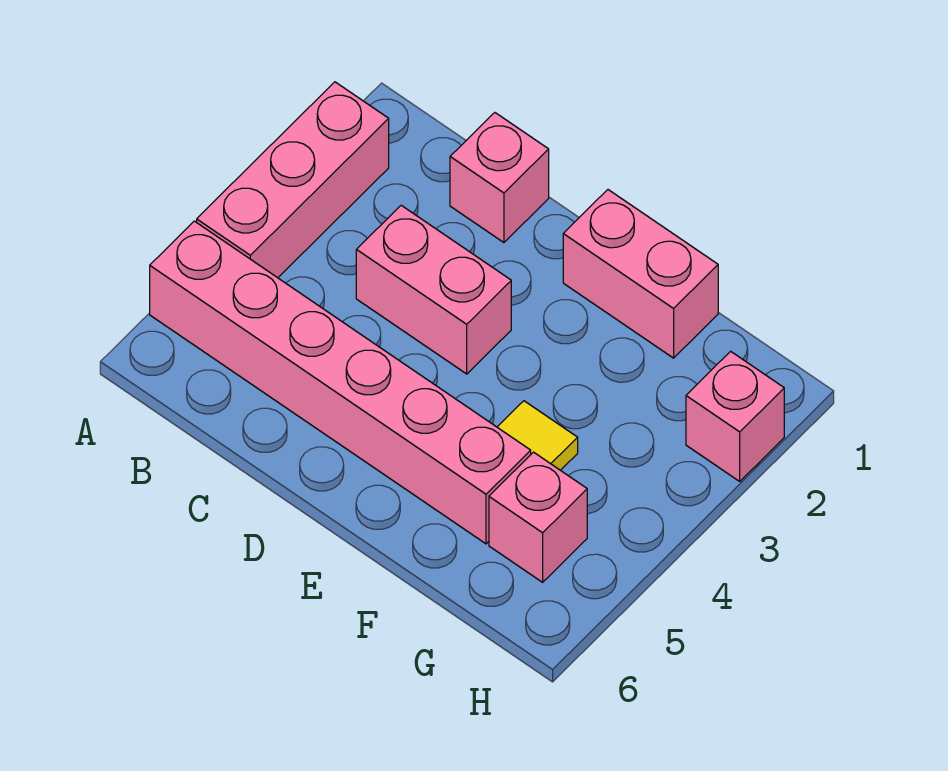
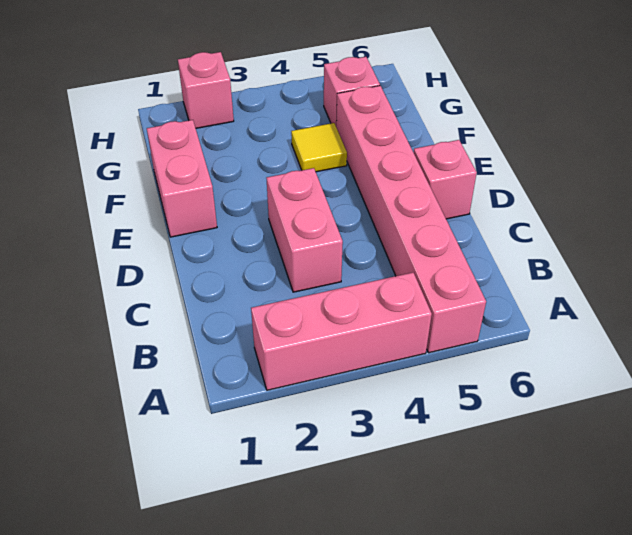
pink 1x1 brick [450,113,549,243] -> pink 1x1 brick moved to [414,140,477,219]

